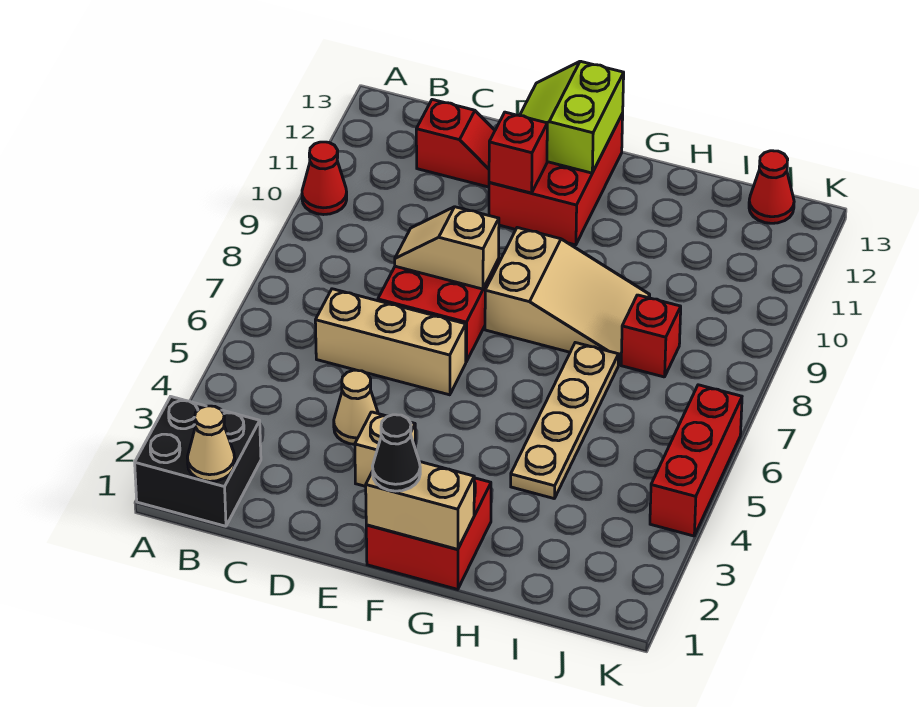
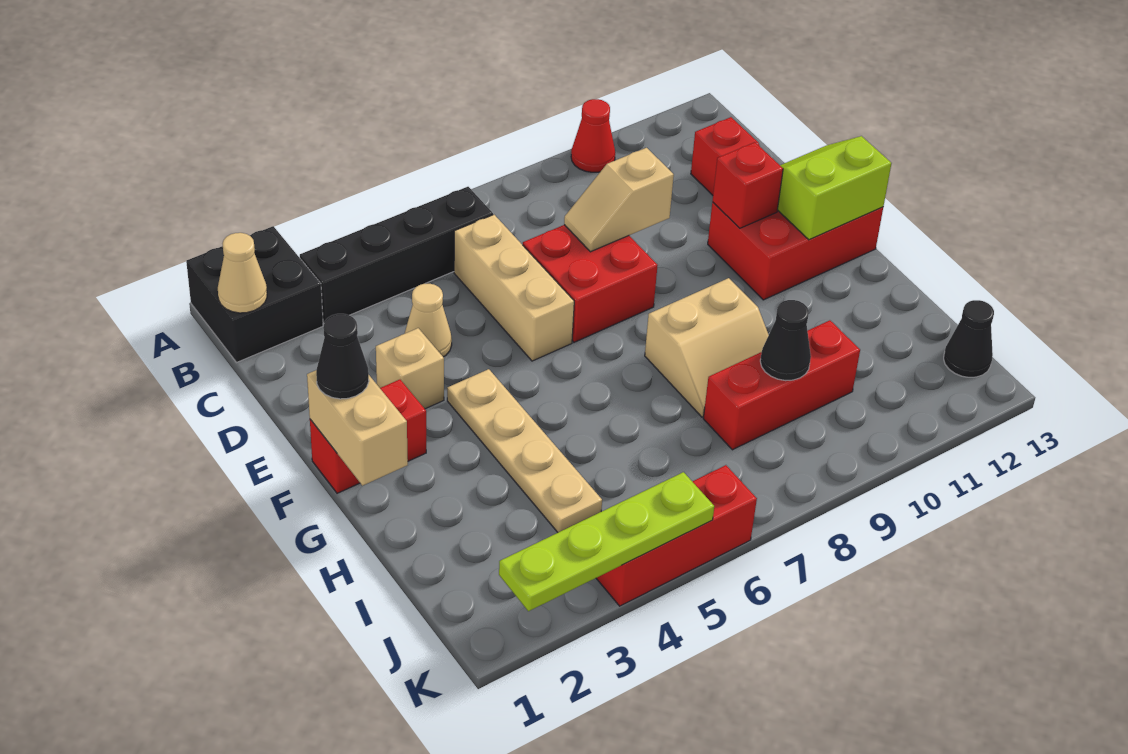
none -> black 1x4 brick [300,187,493,323]
tan 1x2 slope [395,207,499,289] -> tan 1x2 slope turned to [564,148,674,252]
red 2x2 brick [366,478,491,589] -> red 1x2 brick [310,380,426,493]
tan 2x3 slope [485,228,650,365] -> tan 2x2 slope [645,278,769,417]
tan 1x4 plate [511,343,619,499] -> tan 1x4 plate turned to [447,369,602,532]
red 1x1 brick [621,295,681,377] -> red 1x3 brick [703,320,860,450]
none -> black 1x1 cone [760,300,811,381]
red 1x1 cone [749,151,794,223] -> black 1x1 cone [944,300,994,377]
none -> lime 1x4 plate [499,472,714,611]

